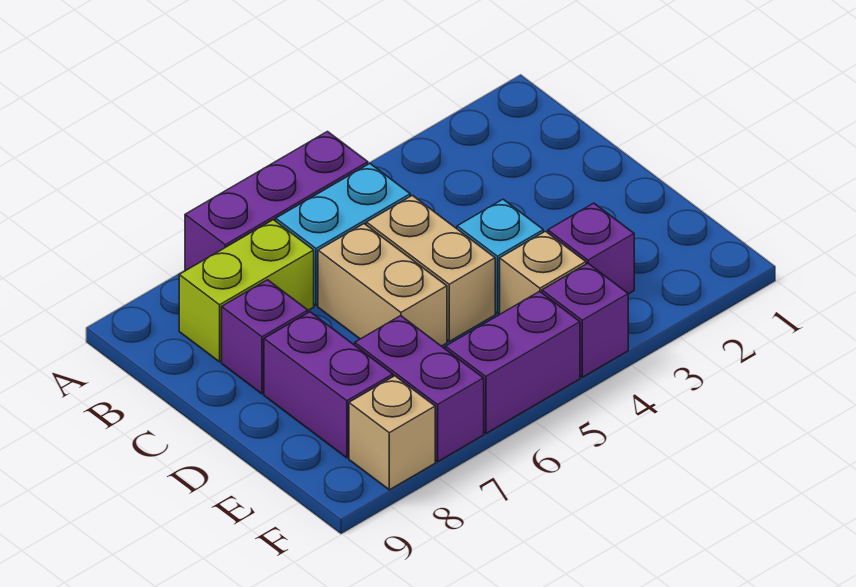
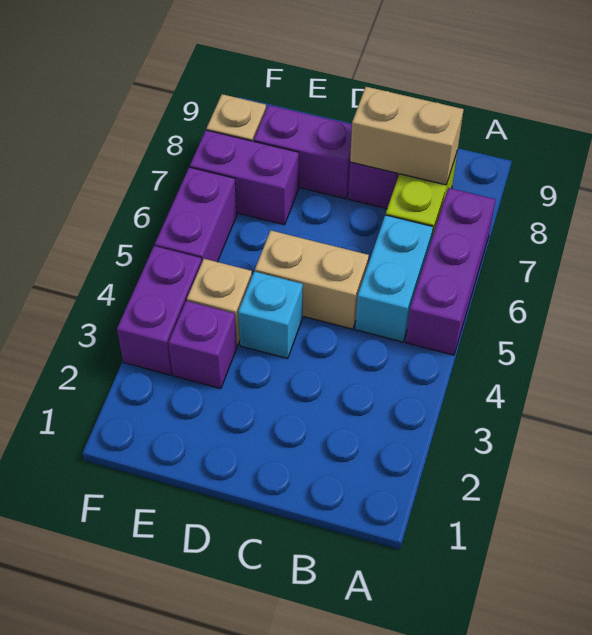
tan 1x2 brick [318,224,447,346] -> tan 1x2 brick moved to [350,87,464,185]
purple 1x1 brick [542,263,628,377] -> purple 1x2 brick [117,246,202,375]

